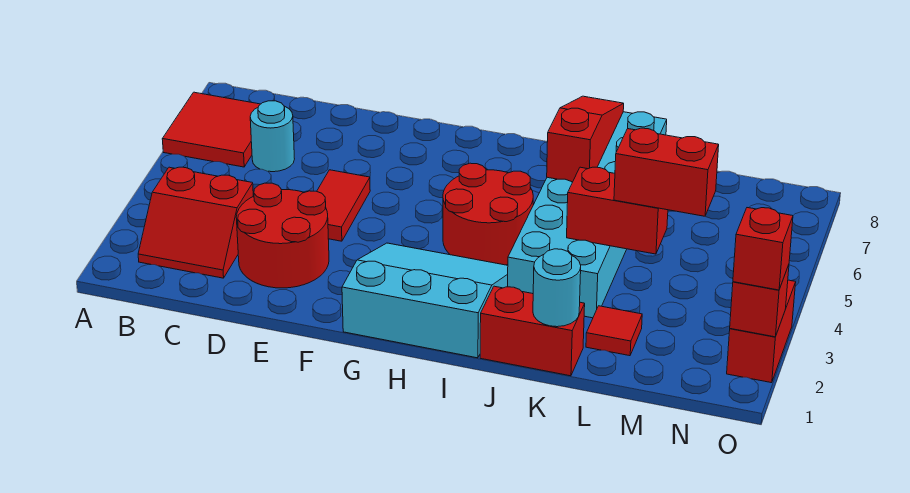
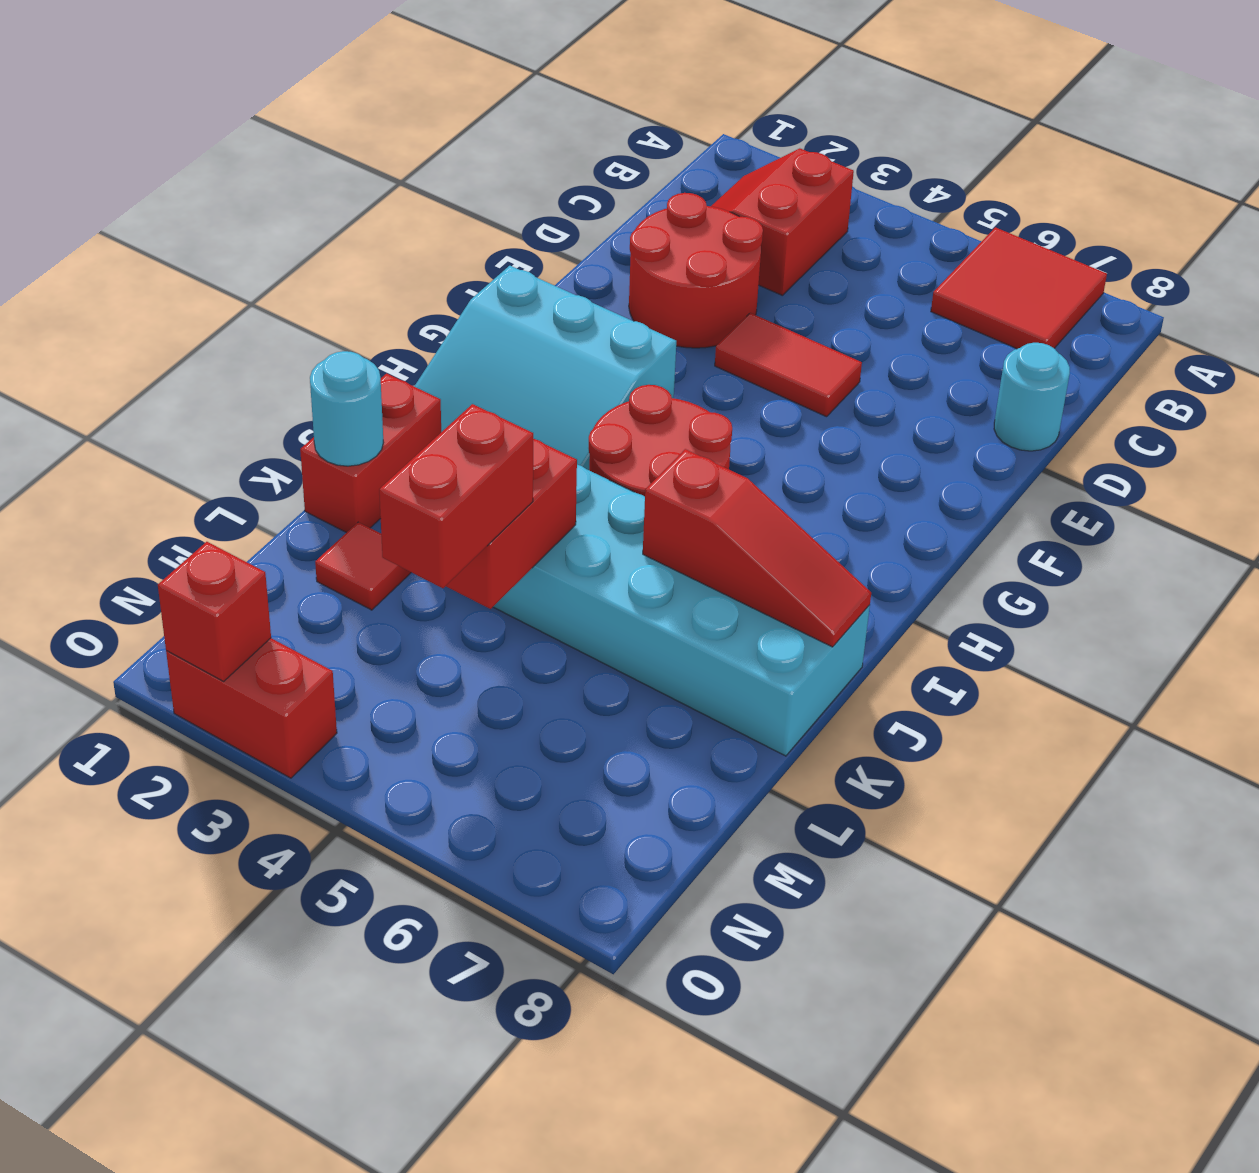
cyan 1x1 round brick [250,101,294,172] -> cyan 1x1 round brick moved to [994,343,1070,451]
cyan 3x3 slope [342,243,508,358] -> cyan 3x3 slope turned to [414,266,676,470]
red 1x1 brick [733,208,793,290] -> none

